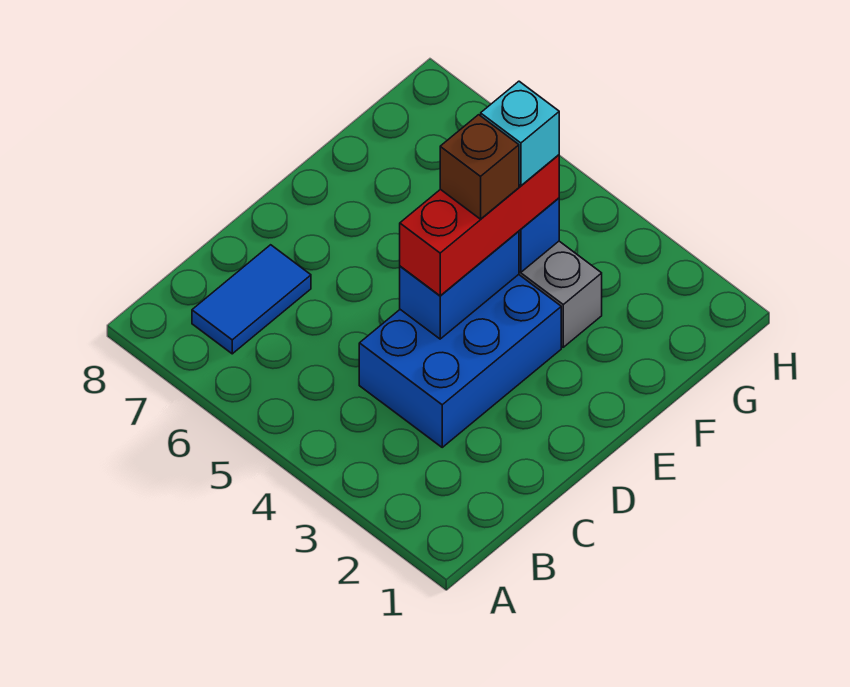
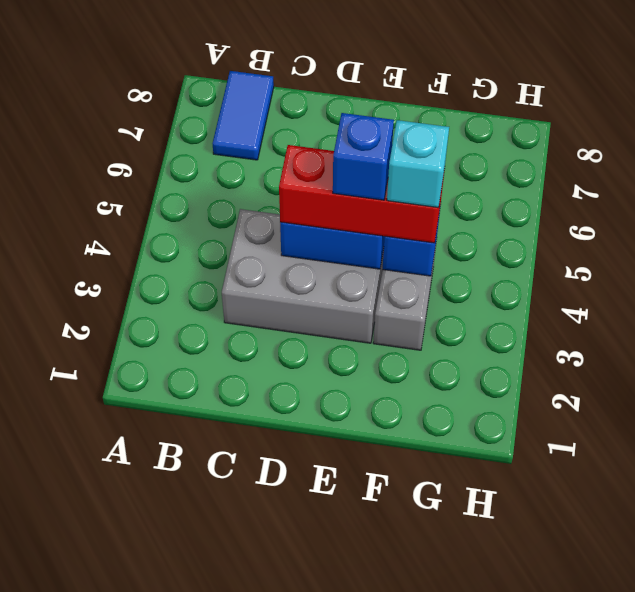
blue 1x2 tile [192,245,311,354] -> blue 1x2 tile turned to [213,71,274,160]
blue 2x3 brick [359,275,561,447] -> grey 2x3 brick [222,209,384,343]
brown 1x1 brick [440,115,519,219] -> blue 1x1 brick [333,113,394,200]

